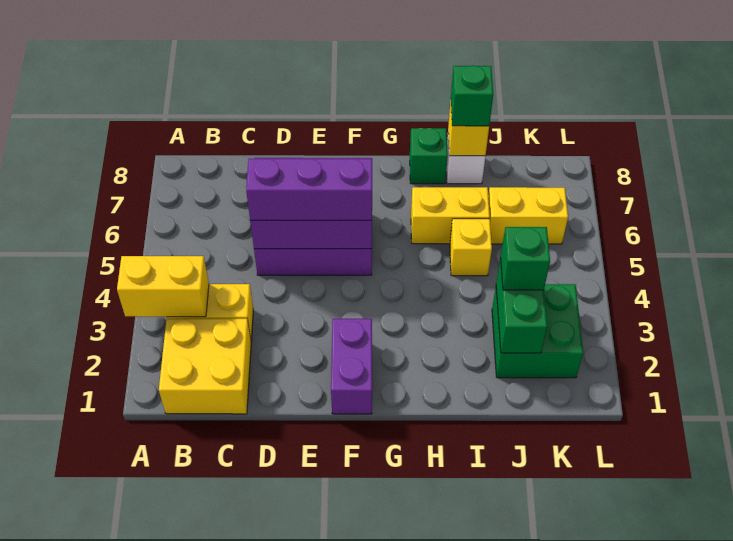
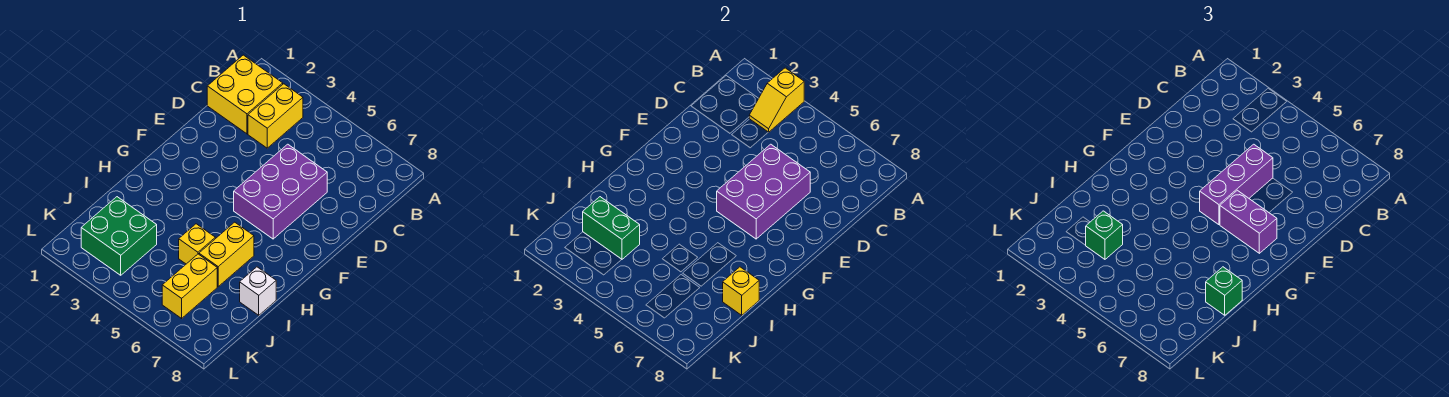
yellow 1x2 brick [117,256,209,317] -> yellow 1x2 slope [749,68,804,132]
purple 1x2 brick [331,319,372,414] -> purple 1x2 brick moved to [1220,190,1277,253]
green 1x1 brick [410,128,448,184] -> none

